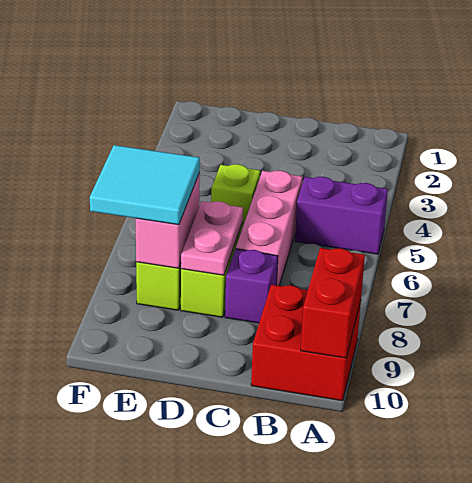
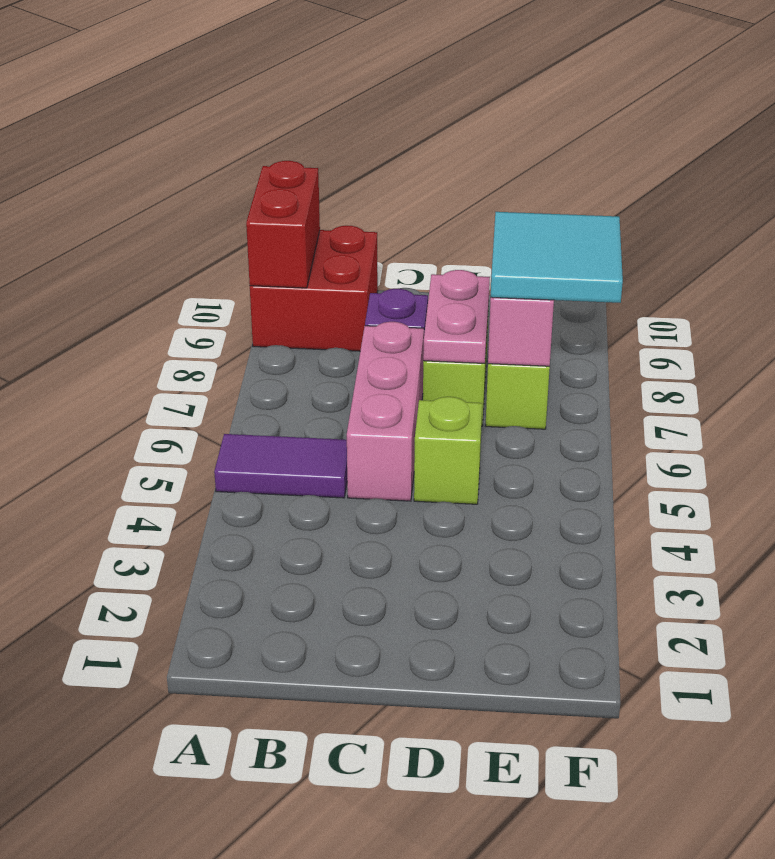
purple 1x2 brick [295,177,388,254] -> purple 1x2 tile [214,434,347,498]

